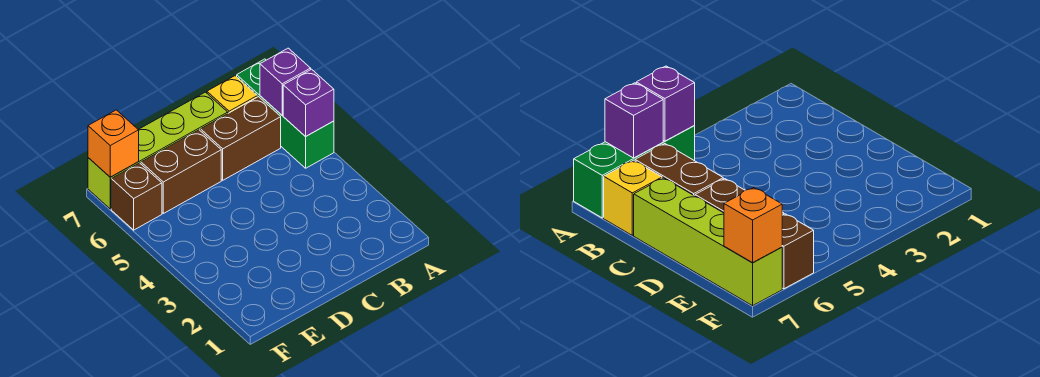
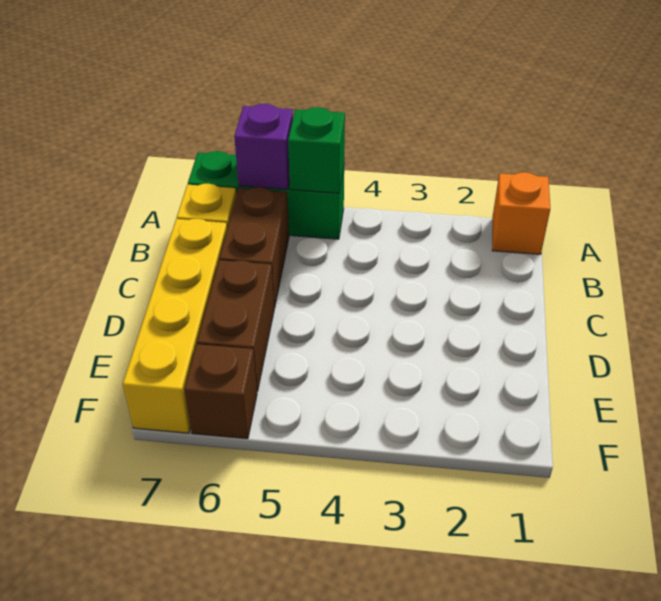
purple 1x1 brick [283,69,334,137] -> green 1x1 brick [288,107,345,193]
lime 1x4 brick [88,92,228,209] -> yellow 1x4 brick [123,219,227,433]
orange 1x1 brick [88,110,139,177] -> orange 1x1 brick moved to [492,172,550,254]

